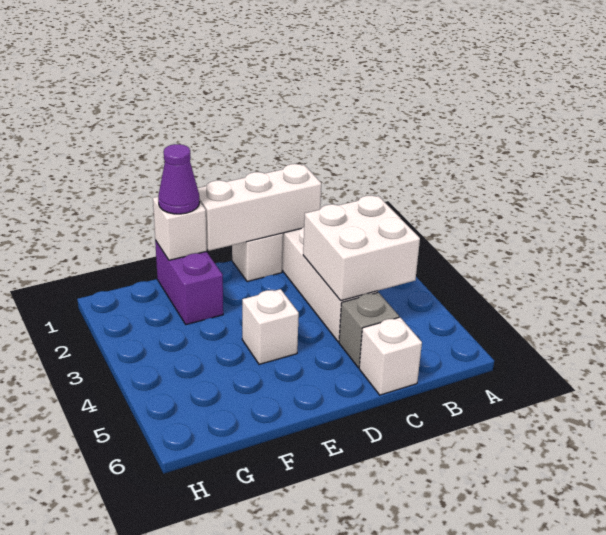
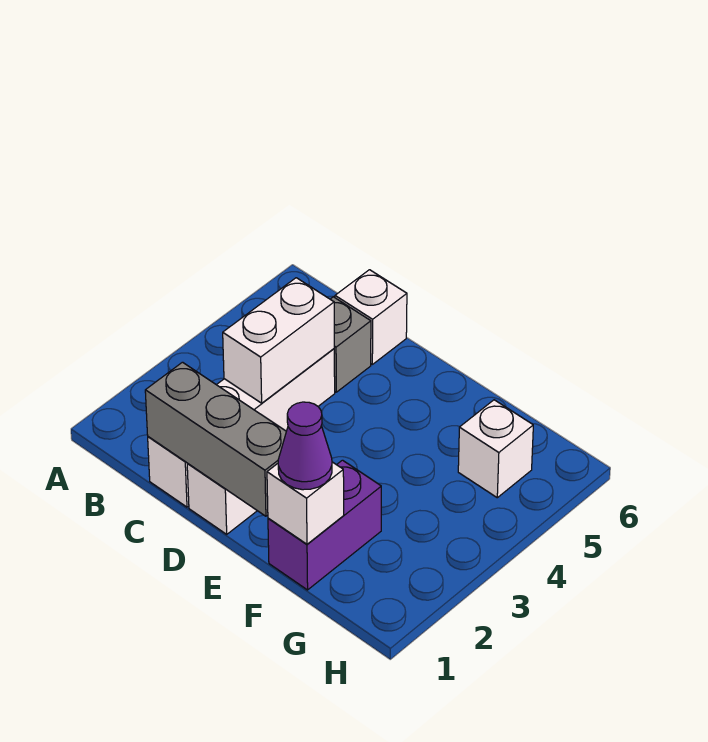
white 2x2 brick [303,196,420,301] -> white 1x2 brick [223,278,334,403]
white 1x3 brick [198,164,321,251] -> grey 1x3 brick [145,362,286,516]
white 1x1 brick [242,289,299,364] -> white 1x1 brick moved to [458,400,533,498]

